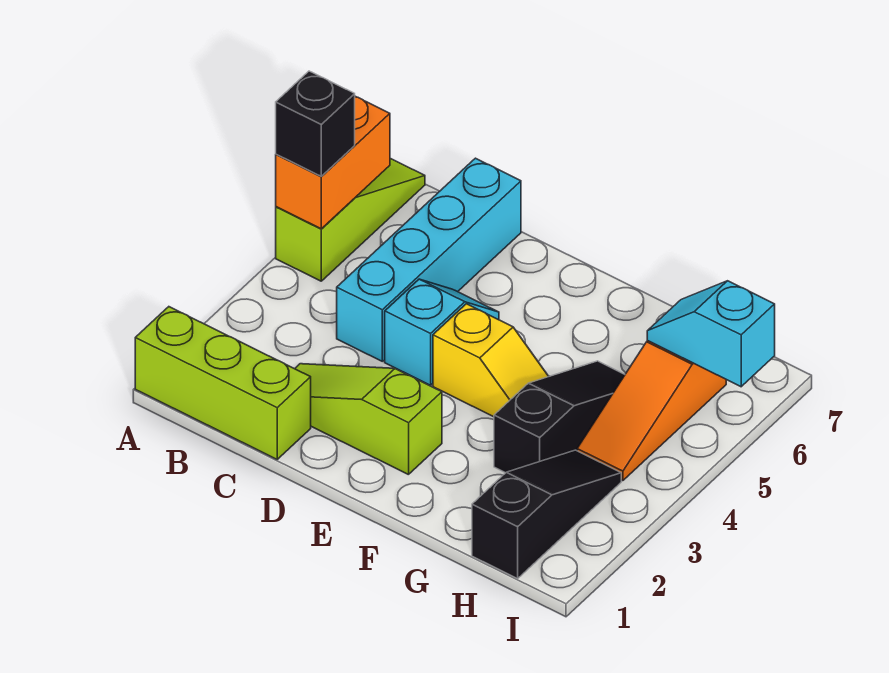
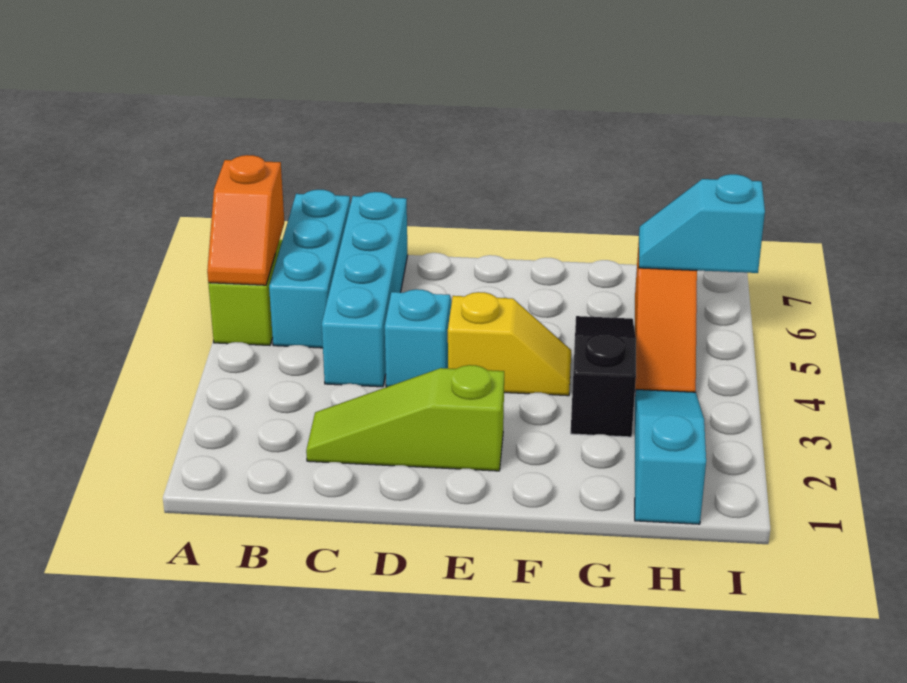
lime 1x3 brick [135,307,311,459] -> none
orange 1x2 brick [276,96,390,229] -> orange 1x2 slope [207,155,284,285]
black 1x1 brick [276,71,355,176] -> none
none -> cyan 1x3 brick [269,190,350,348]
black 1x3 slope [472,450,621,579] -> cyan 1x3 slope [635,390,706,524]

